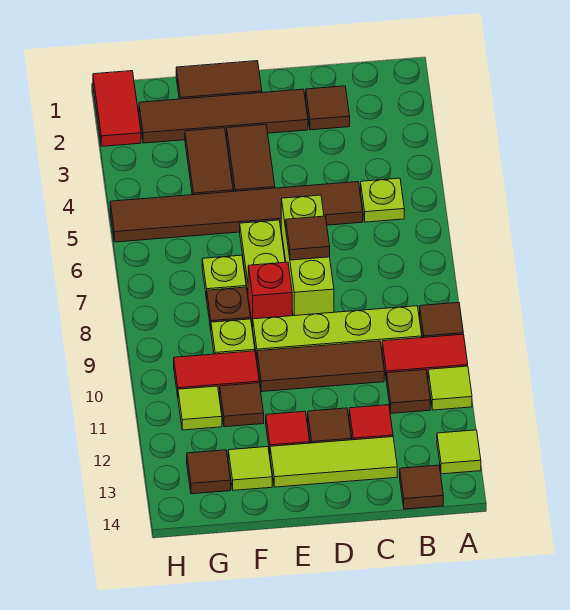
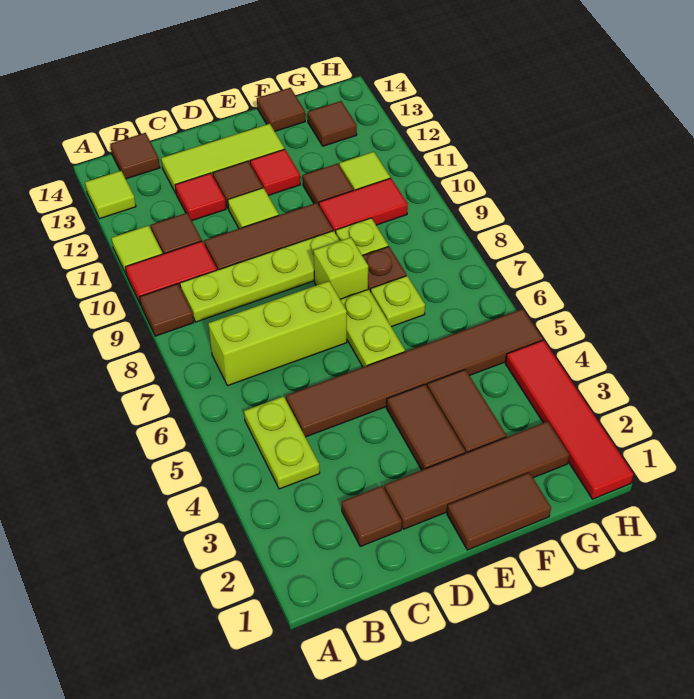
lime 1x1 plate [361,178,404,222] -> lime 1x2 plate [244,396,320,489]
lime 1x3 brick [281,195,334,316] -> lime 1x3 brick turned to [208,281,347,386]
brown 1x1 tile [286,216,330,260] -> brown 1x1 tile moved to [257,88,305,131]
red 1x1 brick [248,262,292,327] -> lime 1x1 brick [314,237,368,299]
lime 1x1 tile [228,447,272,490] -> lime 1x1 tile moved to [228,188,279,229]
red 1x2 tile [93,71,141,146] -> red 1x4 tile [505,340,633,499]

